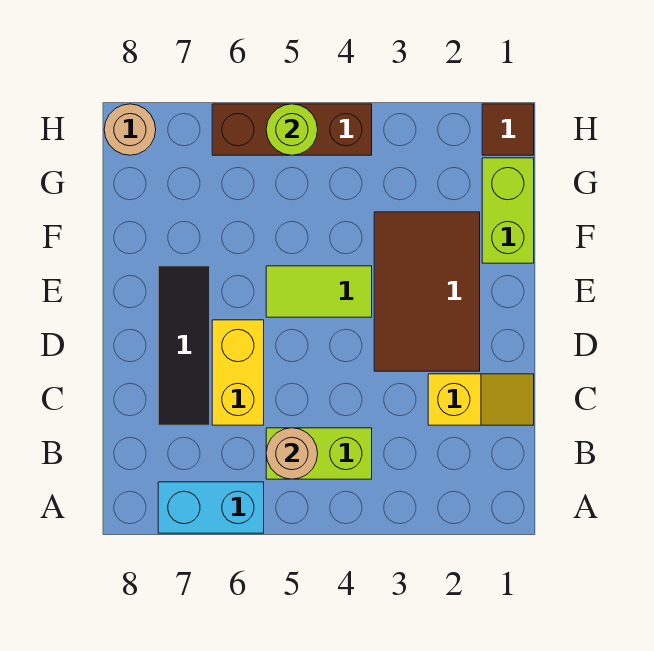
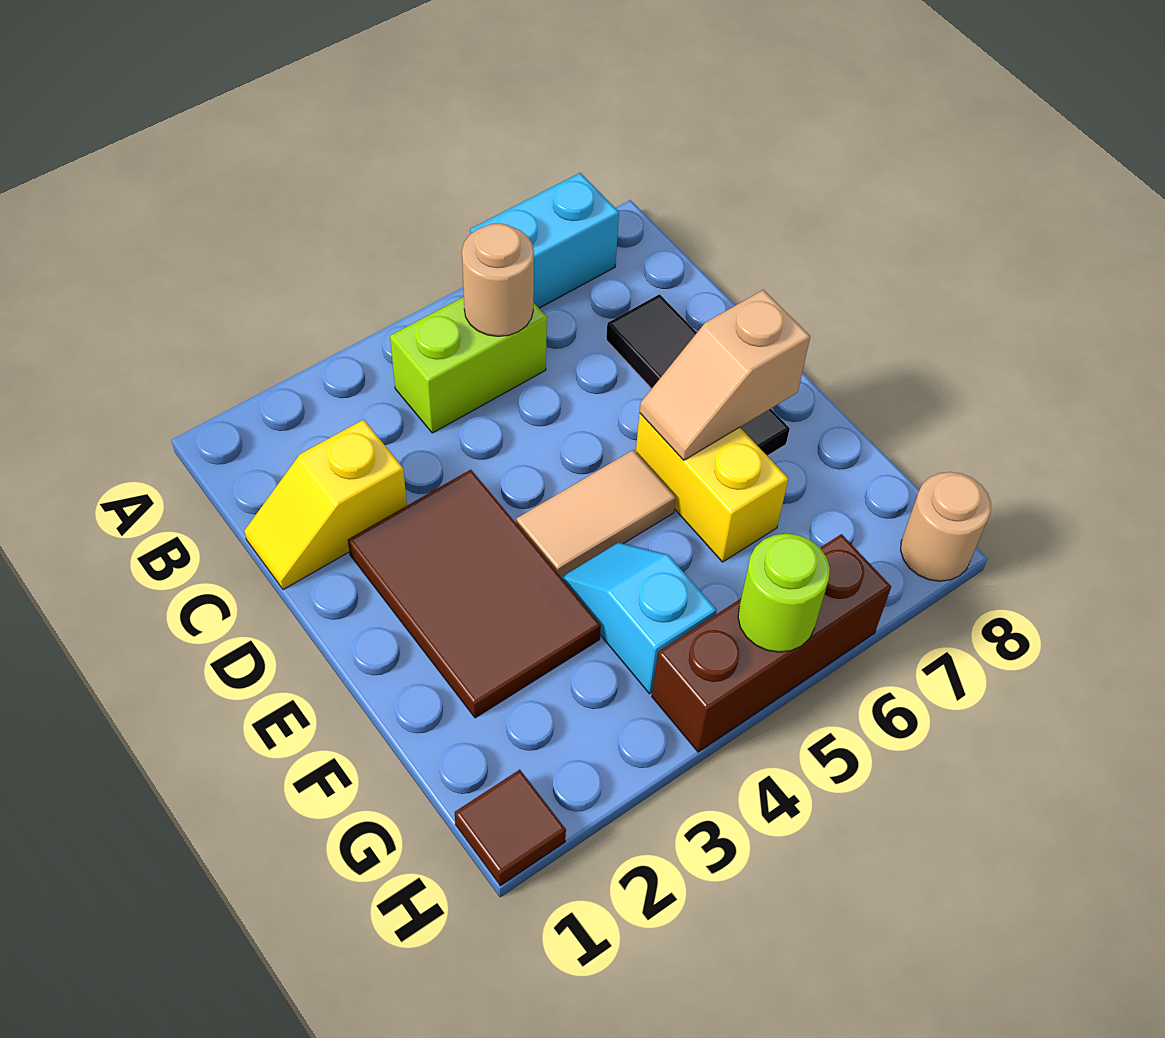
yellow 1x2 brick [212,320,264,425] -> yellow 1x2 brick moved to [636,413,788,562]
lime 1x2 tile [266,266,372,317] -> tan 1x2 tile [516,450,676,577]
none -> tan 1x2 slope [640,290,810,460]
lime 1x2 brick [482,158,534,263] -> none
none -> cyan 1x2 slope [561,542,717,694]

